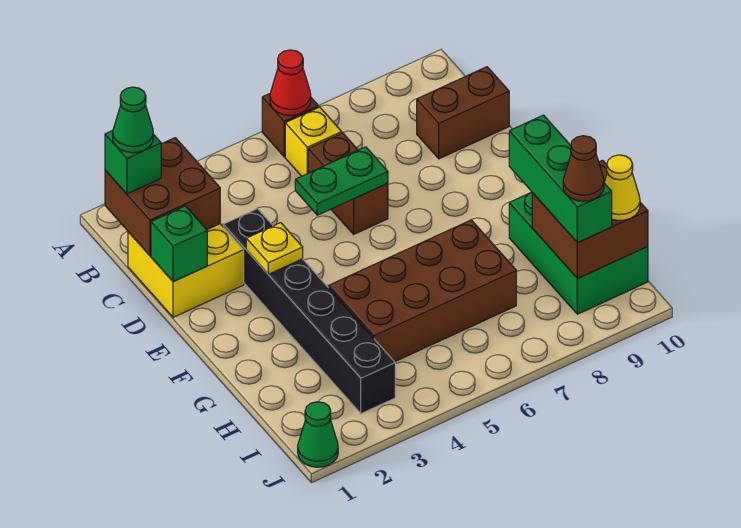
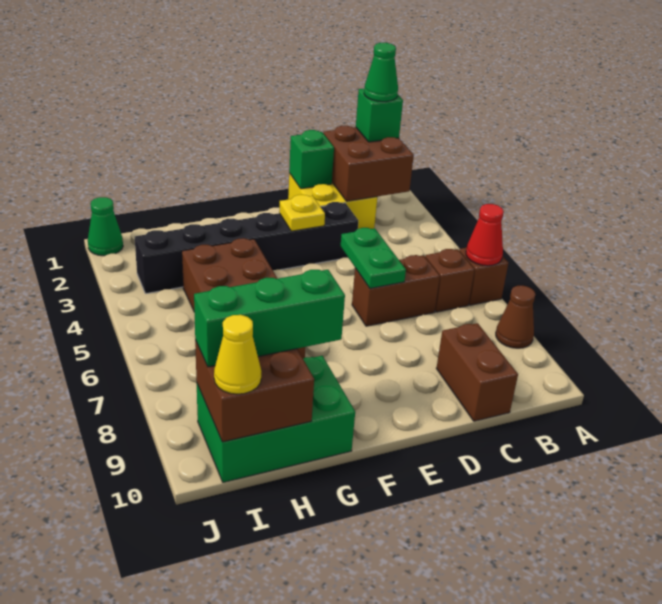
yellow 1x1 brick [285,107,342,176] -> brown 1x1 brick [425,249,475,312]
brown 1x1 cone [563,136,604,201] -> brown 1x1 cone moved to [496,286,535,348]

